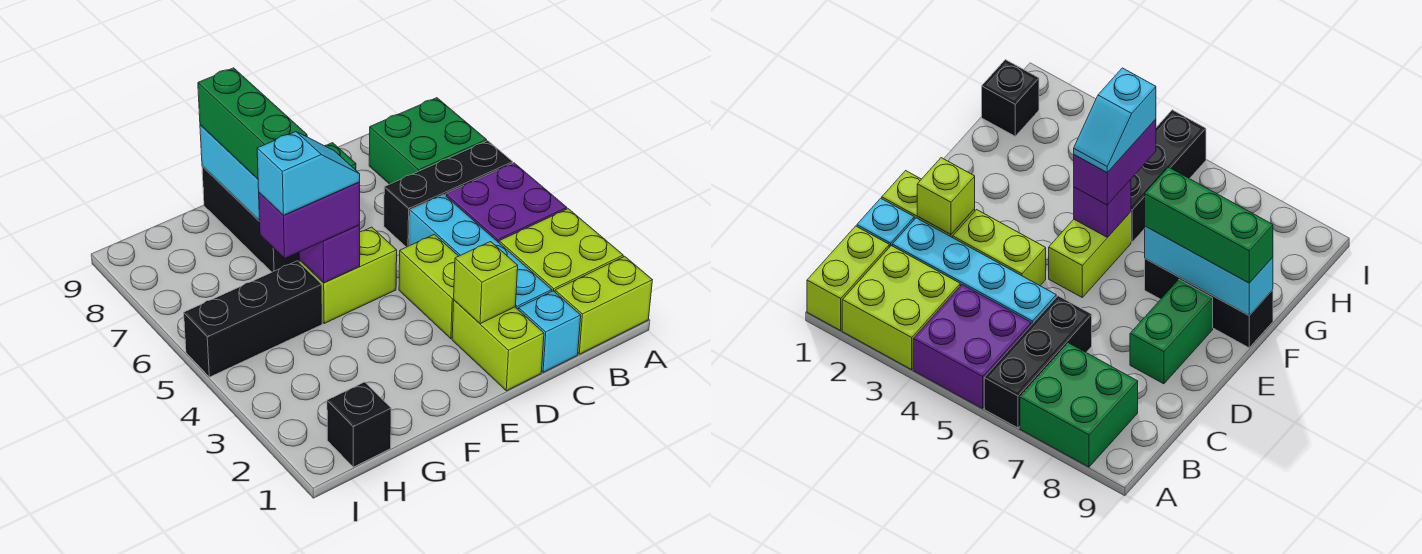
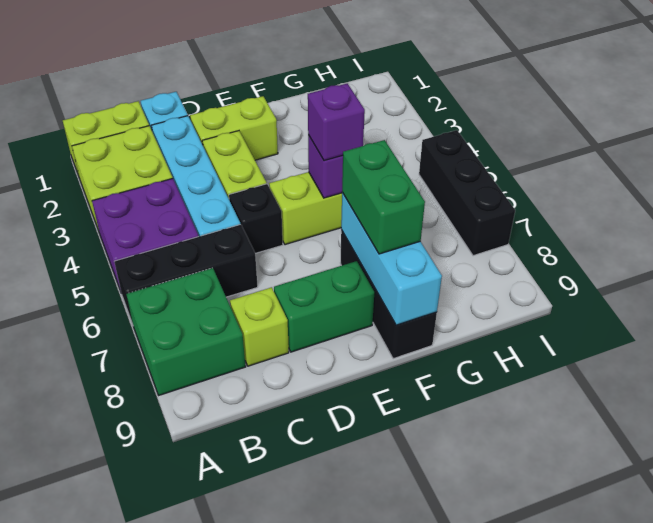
lime 1x2 brick [452,300,544,391] -> lime 1x2 brick turned to [190,96,278,160]
lime 1x1 brick [454,242,518,324] -> lime 1x1 brick moved to [230,287,289,366]
purple 1x2 brick [259,182,360,258] -> purple 1x1 brick [308,84,365,161]
cyan 1x2 slope [257,132,360,215] -> none
green 1x3 brick [198,68,307,179] -> green 1x2 brick [342,140,425,254]
black 1x3 brick [184,261,322,377] -> black 1x3 brick turned to [419,130,515,256]
black 1x1 brick [327,382,391,467] -> black 1x1 brick moved to [229,184,283,253]

